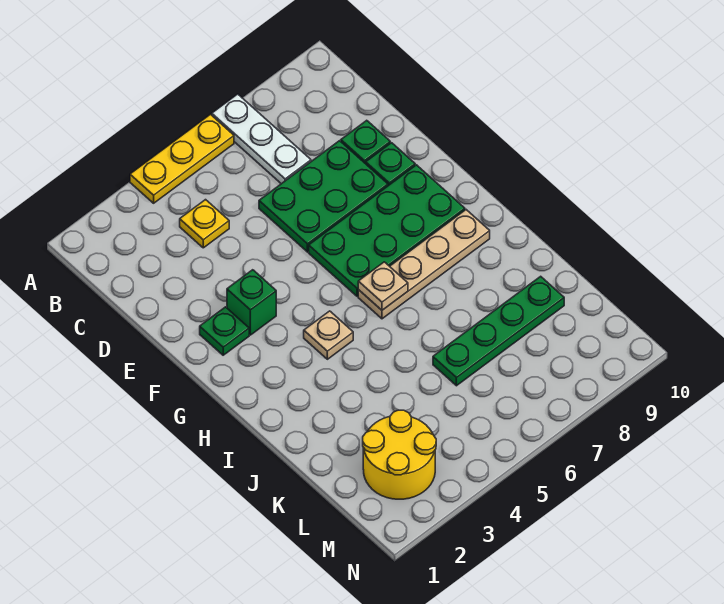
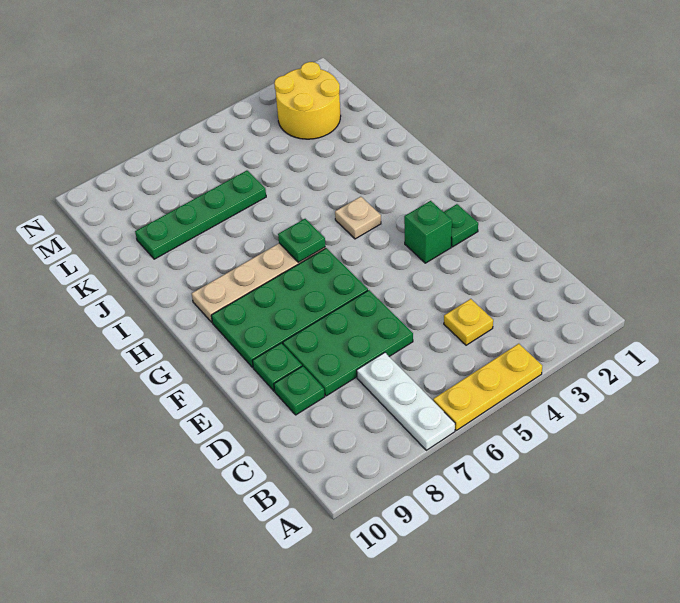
tan 1x1 plate [358,262,408,310] -> green 1x1 plate [278,219,325,262]

